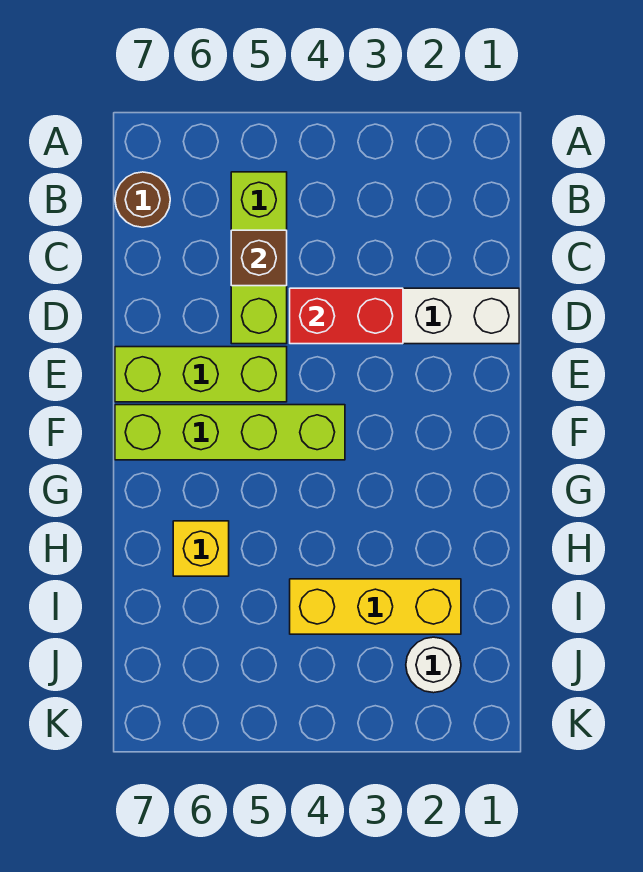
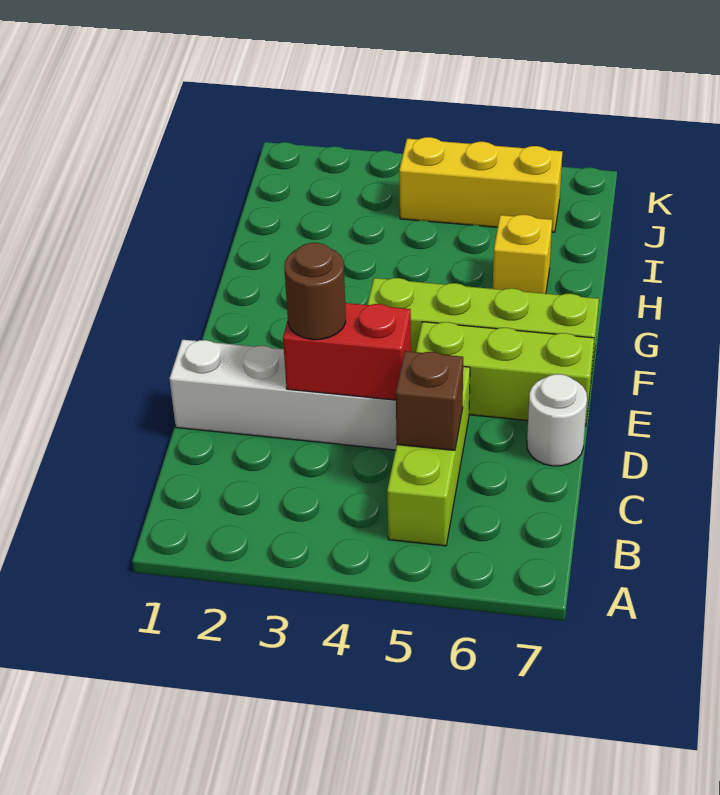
brown 1x1 round brick [115,172,170,227] -> brown 1x1 round brick moved to [284,243,346,340]
yellow 1x3 brick [290,579,461,634] -> yellow 1x3 brick moved to [399,137,562,232]
white 1x1 round brick [406,637,461,693] -> white 1x1 round brick moved to [527,374,587,466]

